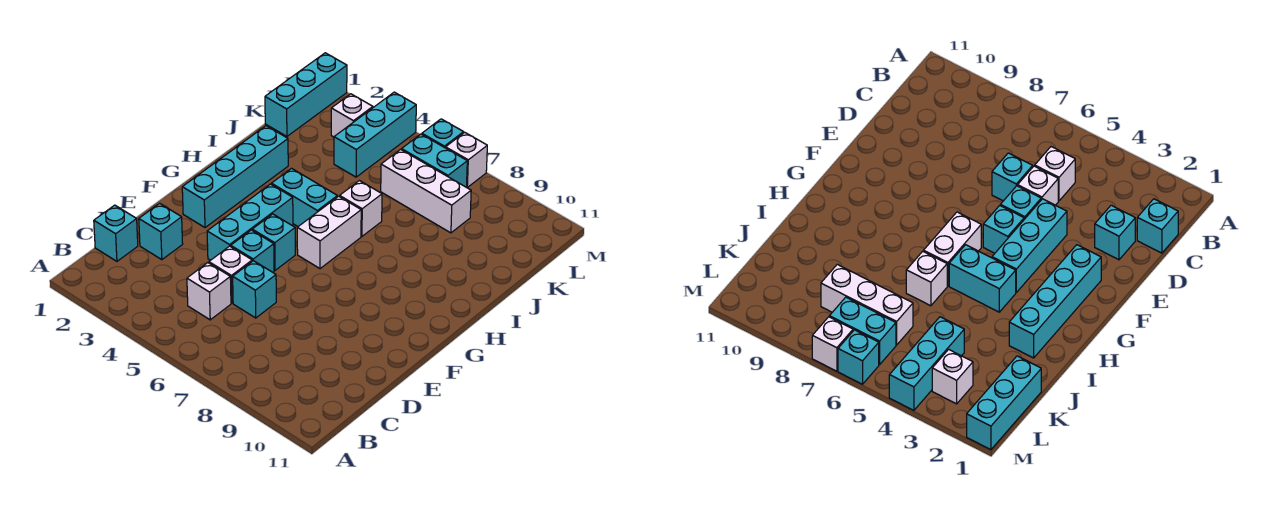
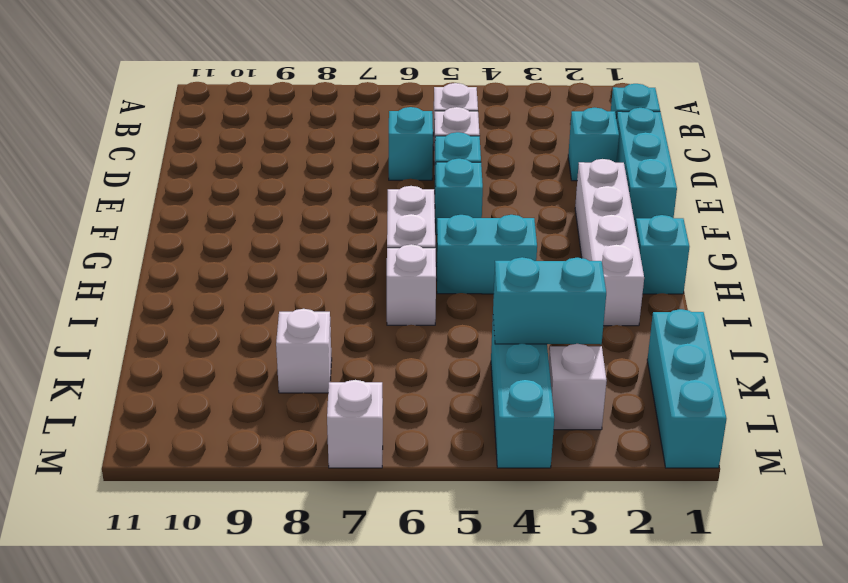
cyan 1x3 brick [207,184,293,260] -> cyan 1x3 brick moved to [616,108,677,225]
cyan 1x4 brick [182,126,288,228] -> white 1x4 brick [575,159,644,326]
white 1x3 brick [381,149,471,233] -> white 1x1 brick [276,309,332,393]
cyan 1x2 brick [402,134,467,187] -> cyan 1x2 brick moved to [493,257,606,344]
cyan 1x1 brick [422,119,464,148] -> cyan 1x1 brick moved to [635,215,689,294]

